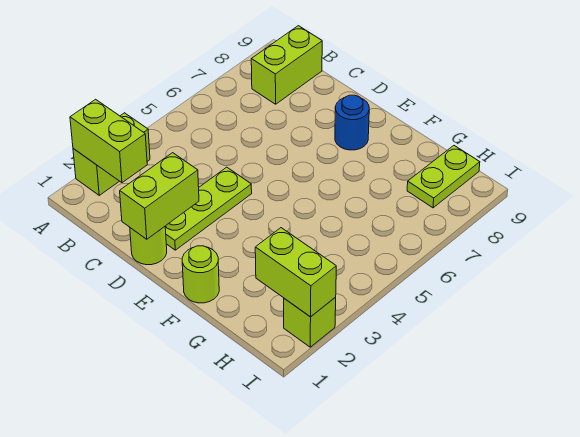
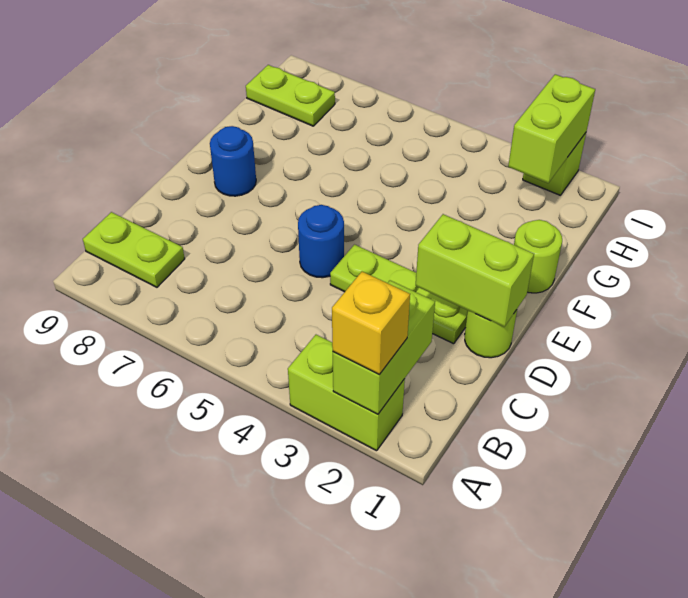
none -> yellow 1x1 brick [332,271,410,374]
lime 1x2 brick [251,26,322,104] -> lime 1x2 plate [83,212,185,287]
none -> blue 1x1 round brick [298,205,344,278]

